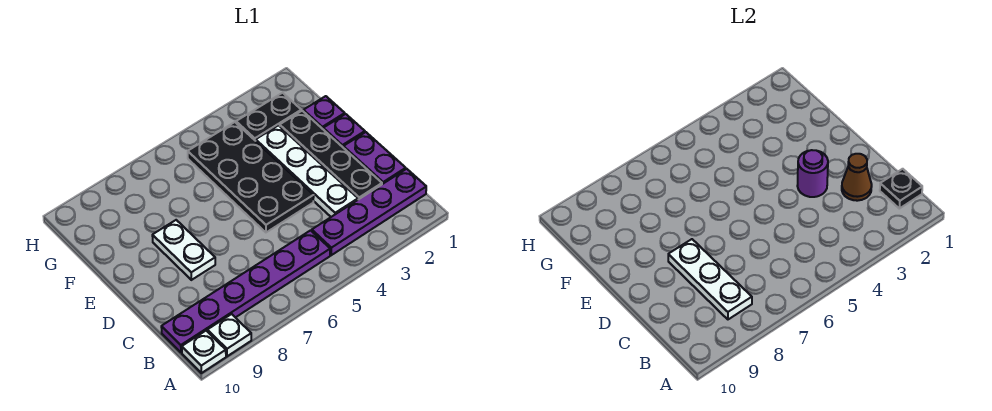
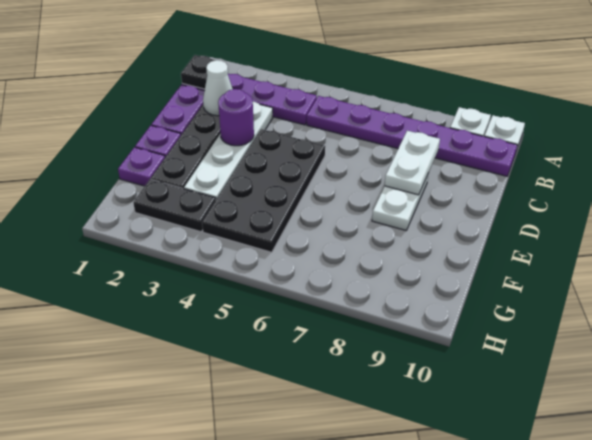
white 1x3 plate [668,239,752,319] -> white 1x2 plate [385,131,440,195]
brown 1x1 cone [842,154,872,201] -> white 1x1 cone [203,60,232,116]

